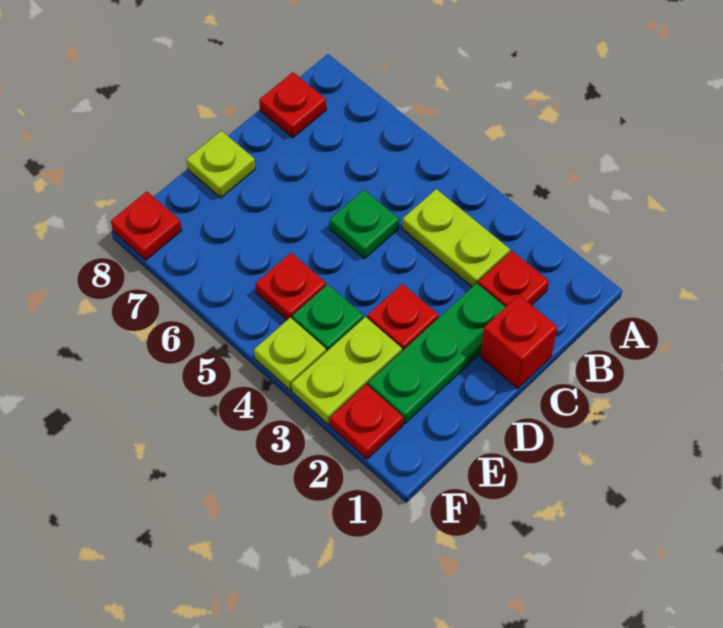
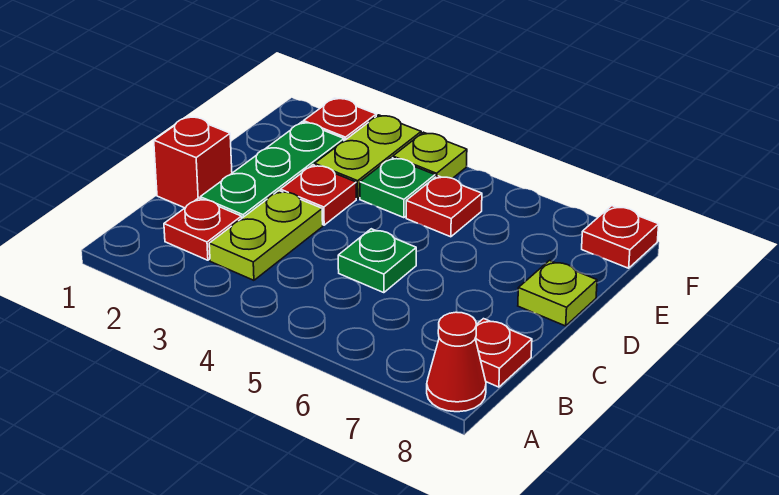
none -> red 1x1 cone [427,312,486,412]
lime 1x2 plate [402,189,510,287] -> lime 1x2 plate turned to [209,191,323,280]

